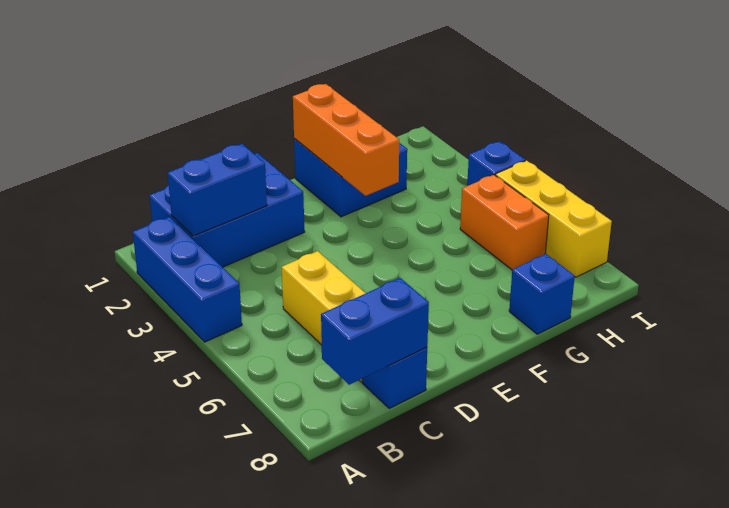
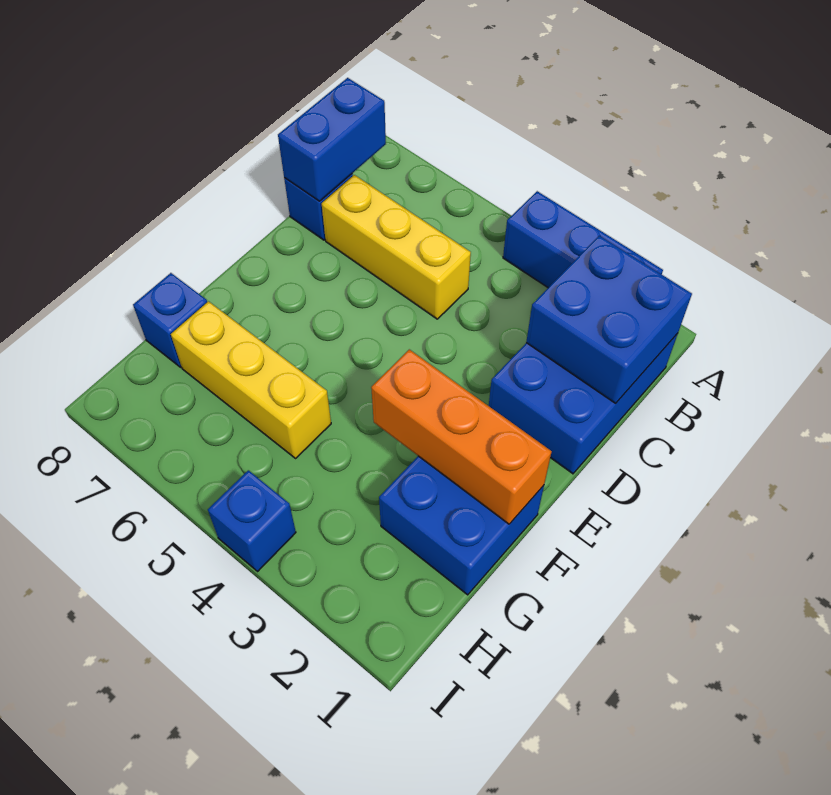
blue 1x2 brick [168,144,267,236] -> blue 2x2 brick [526,236,692,403]
orange 1x2 brick [460,175,549,270] -> none
yellow 1x3 brick [495,161,612,277] -> yellow 1x3 brick moved to [171,301,331,458]

